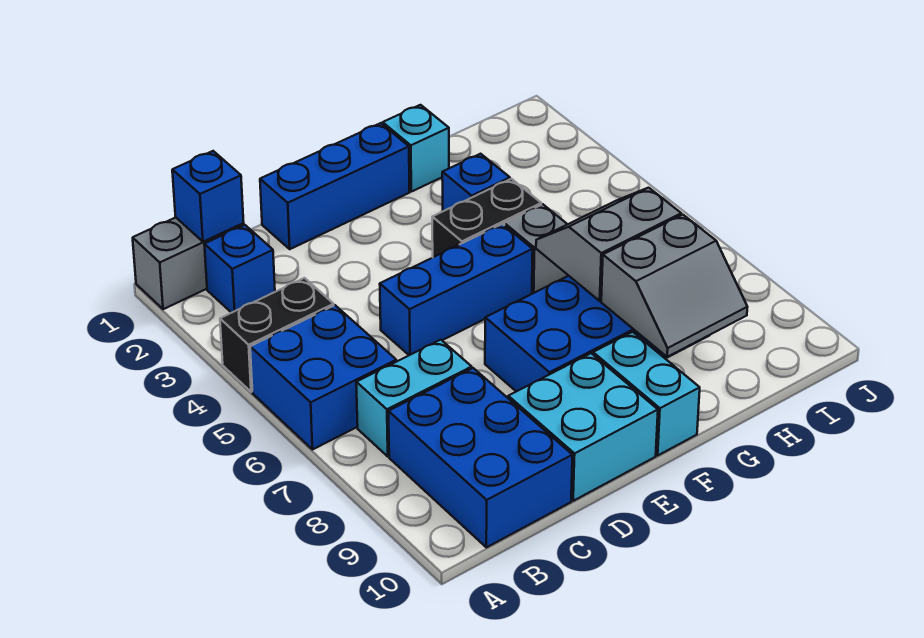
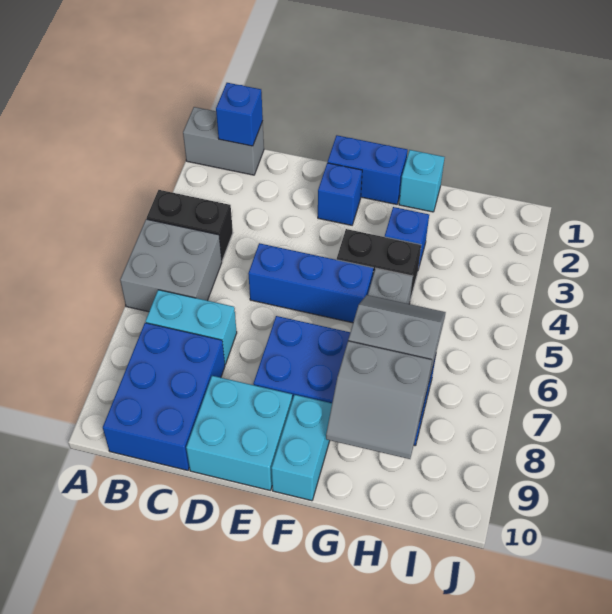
blue 2x2 brick [250,305,396,450] -> grey 2x2 brick [120,219,222,312]
blue 1x1 brick [204,225,275,313] -> blue 1x1 brick moved to [318,163,362,225]
blue 1x3 brick [260,123,410,249] -> blue 1x2 brick [328,135,408,204]

